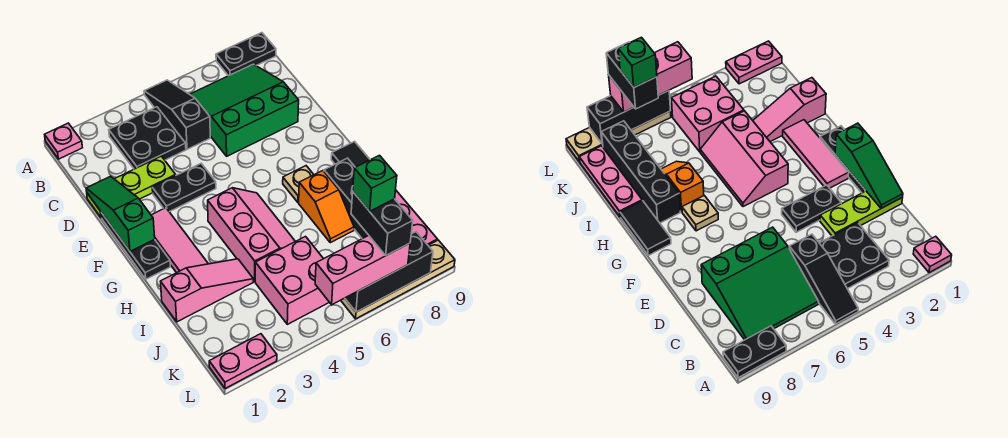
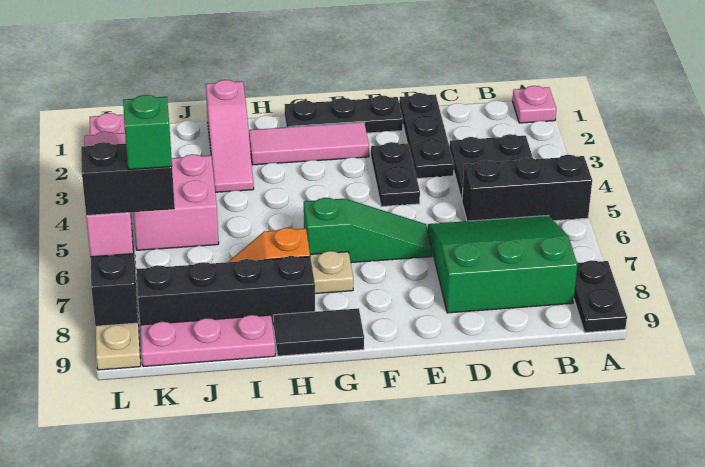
black 1x3 slope [144,80,210,149] -> black 1x3 brick [462,155,592,221]
green 3x3 slope [190,64,299,156] -> green 3x3 slope turned to [428,215,577,313]
lime 1x3 plate [87,156,176,218] -> black 1x3 plate [399,93,454,179]
green 1x3 slope [86,176,155,251] -> green 1x3 slope moved to [304,198,432,263]
pink 2x3 slope [208,188,295,281] -> none

